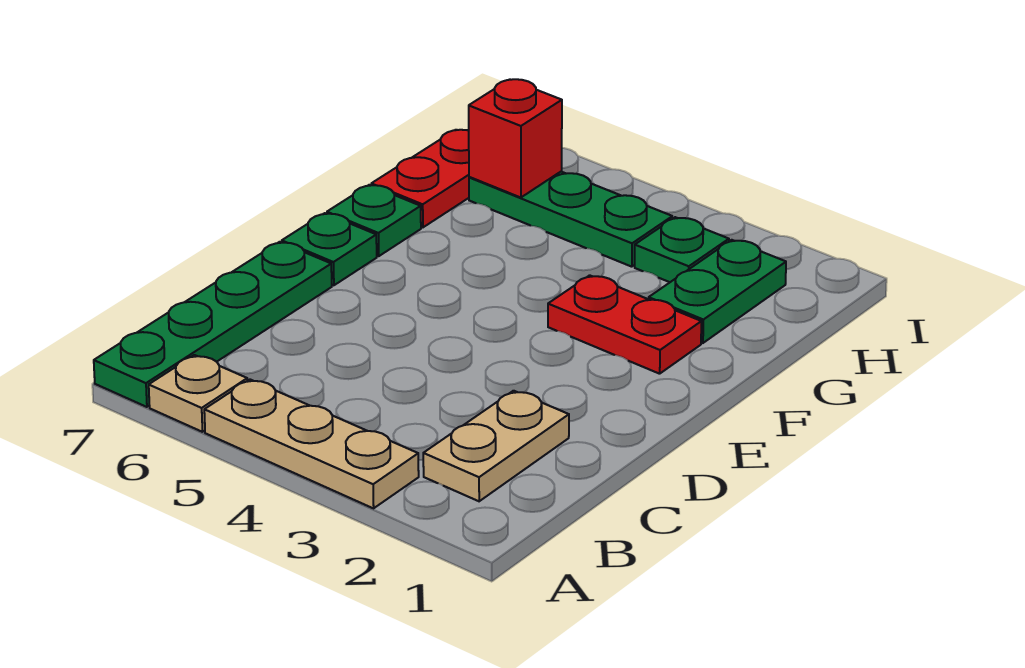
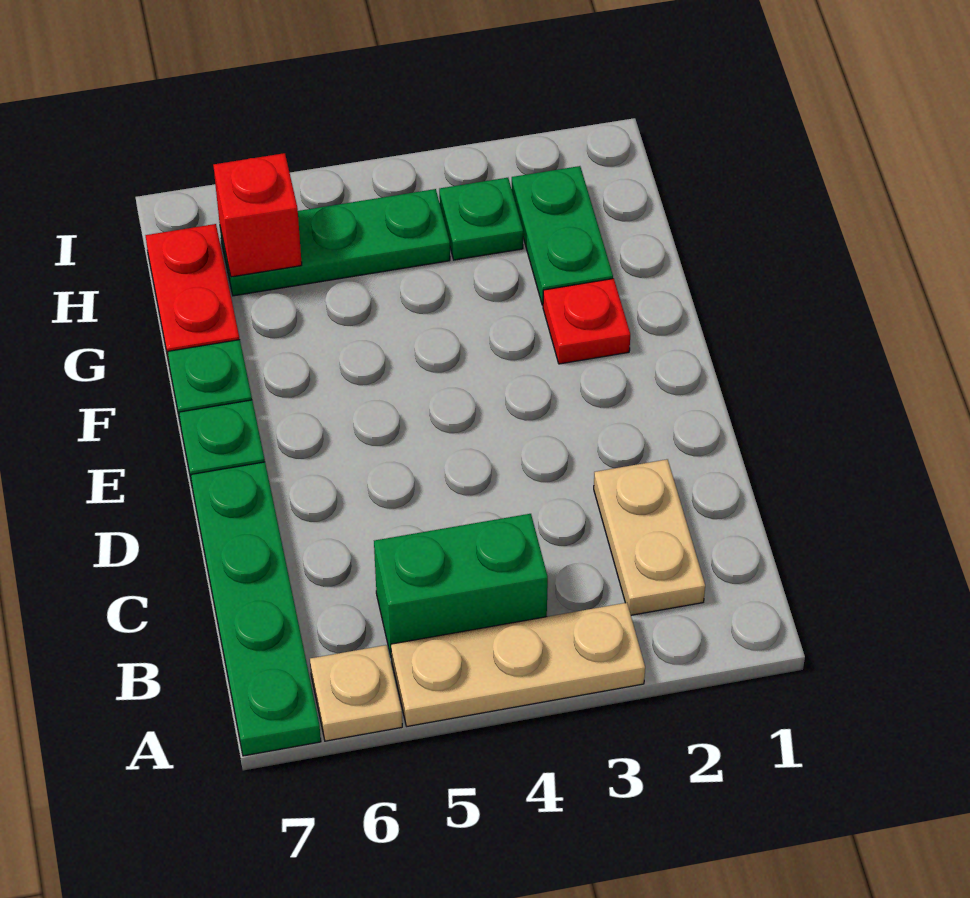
none -> green 1x2 brick [374,514,548,656]
red 1x2 plate [548,275,701,374] -> red 1x1 plate [543,279,630,364]

